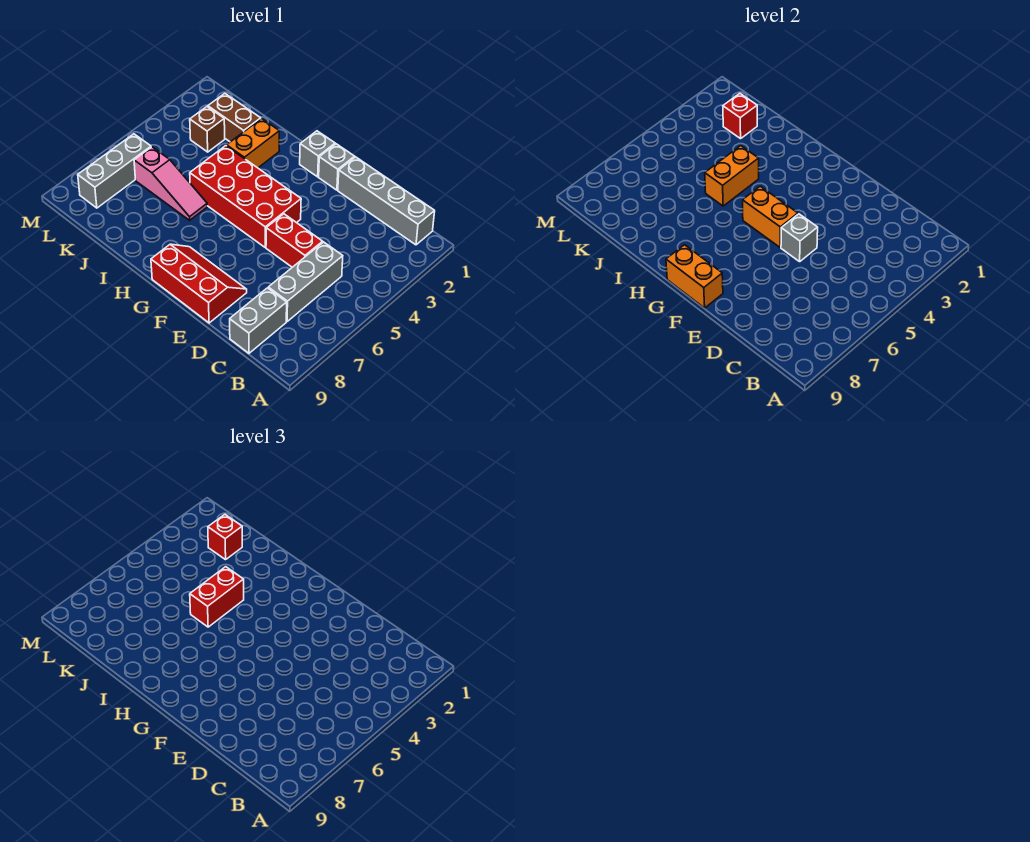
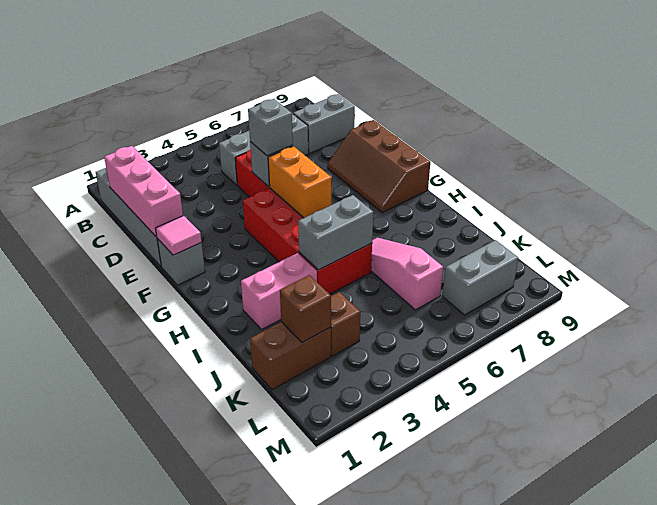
none -> pink 1x3 brick [104,146,183,237]
red 2x3 slope [151,244,247,323] -> brown 2x3 slope [328,120,430,212]
none -> pink 1x1 tile [156,216,201,255]
orange 1x2 brick [666,245,723,308] -> none
grey 1x1 brick [300,131,335,177] -> grey 1x1 brick moved to [248,99,293,156]
orange 1x2 brick [227,119,279,168] -> pink 1x2 brick [241,253,317,329]
orange 1x2 brick [705,146,759,206] -> grey 1x2 brick [298,195,373,270]
red 1x2 brick [190,567,244,627] -> none
brown 1x2 brick [208,93,261,142] -> brown 1x2 brick turned to [250,322,331,390]
red 1x1 brick [723,93,757,139] -> brown 1x1 brick [280,275,331,343]
red 1x1 brick [208,514,242,560] -> none
grey 1x3 brick [78,134,151,208] -> grey 1x2 brick [442,240,518,315]

